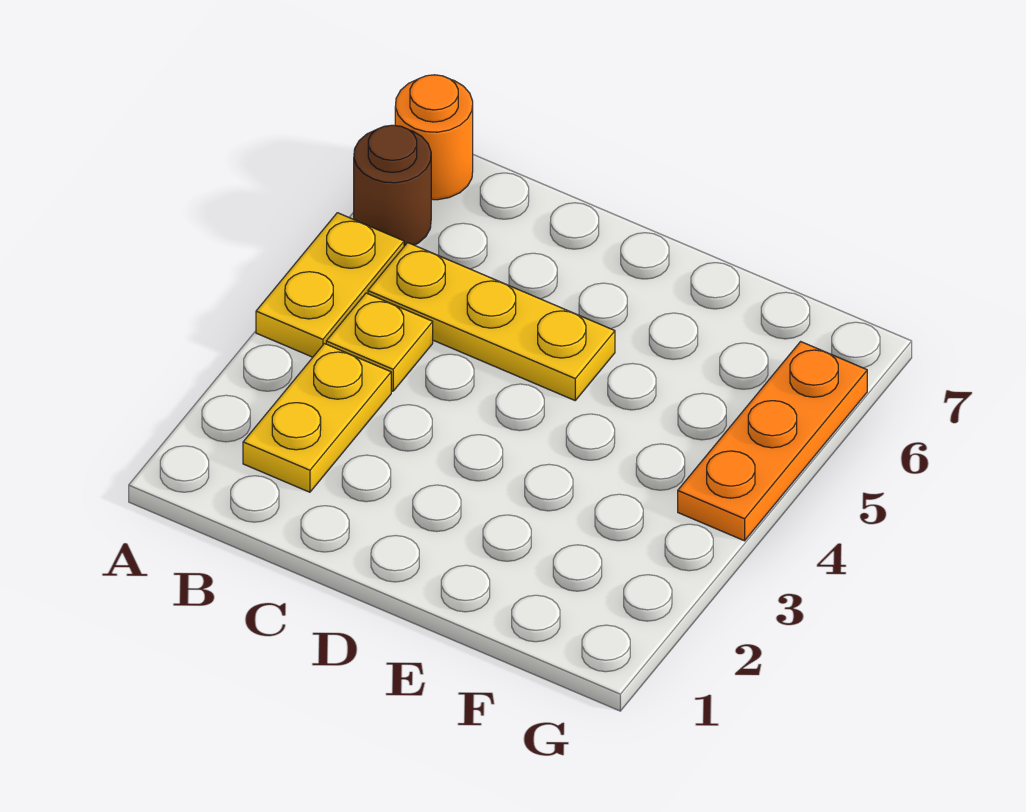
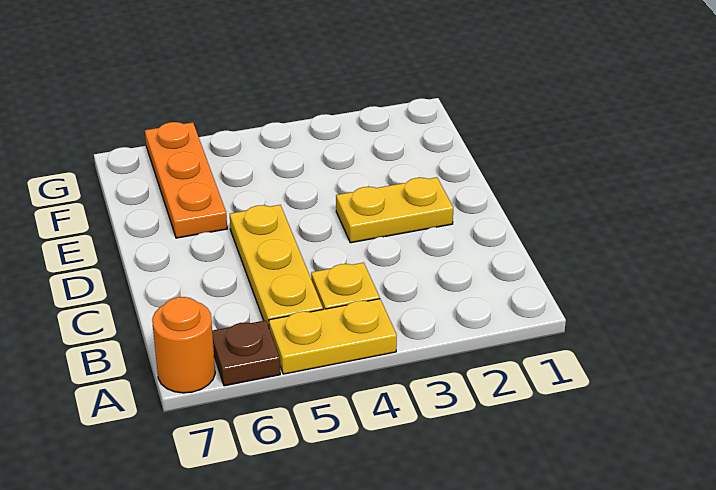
brown 1x1 round brick [354,125,431,246] -> brown 1x1 plate [212,320,280,386]
yellow 1x2 plate [243,344,391,492] -> yellow 1x2 plate moved to [336,177,453,243]
orange 1x3 plate [678,342,867,541] -> orange 1x3 plate turned to [145,122,227,238]

